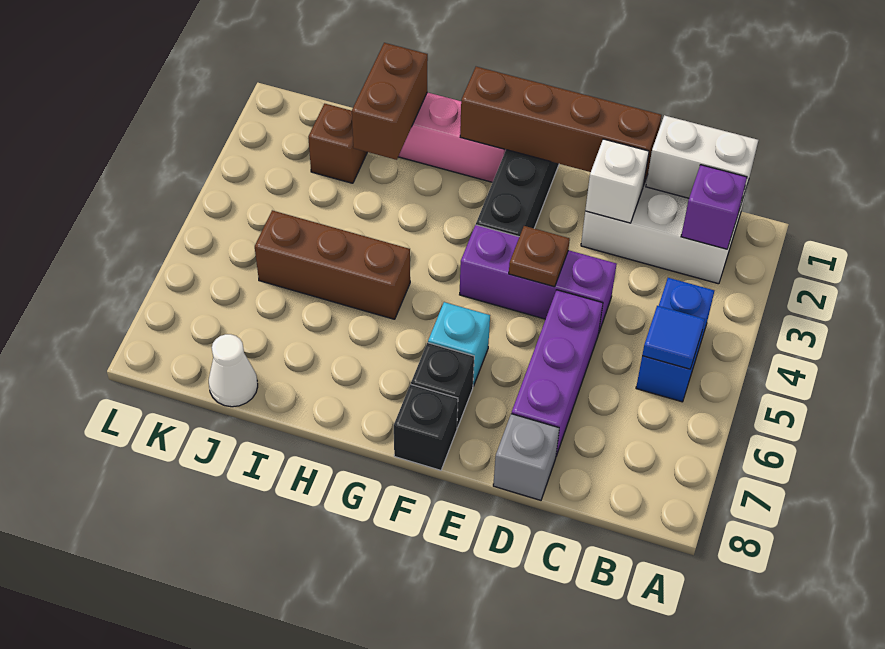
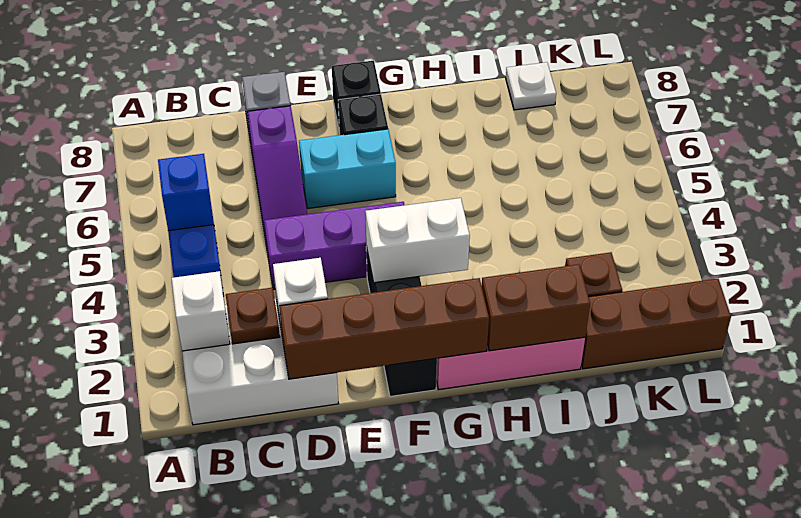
white 1x2 brick [646,115,758,206] -> white 1x2 brick moved to [365,198,470,283]
purple 1x1 brick [681,165,747,249] -> white 1x1 brick [172,271,230,351]
blue 1x1 tile [642,306,705,369] -> blue 1x1 brick [158,154,214,231]
purple 1x3 brick [512,290,603,456] -> purple 1x3 slope [247,106,307,246]
brown 1x1 plate [509,226,570,287] -> brown 1x1 plate moved to [226,288,280,344]
cyan 1x1 brick [428,302,490,386] -> cyan 1x2 brick [299,129,396,208]
brown 1x3 brick [255,210,410,319] -> brown 1x3 brick moved to [581,279,731,369]
brown 1x2 brick [352,43,428,160] -> brown 1x2 brick turned to [482,264,590,351]
white 1x1 cone [209,334,258,407] -> white 1x1 plate [506,62,556,110]

